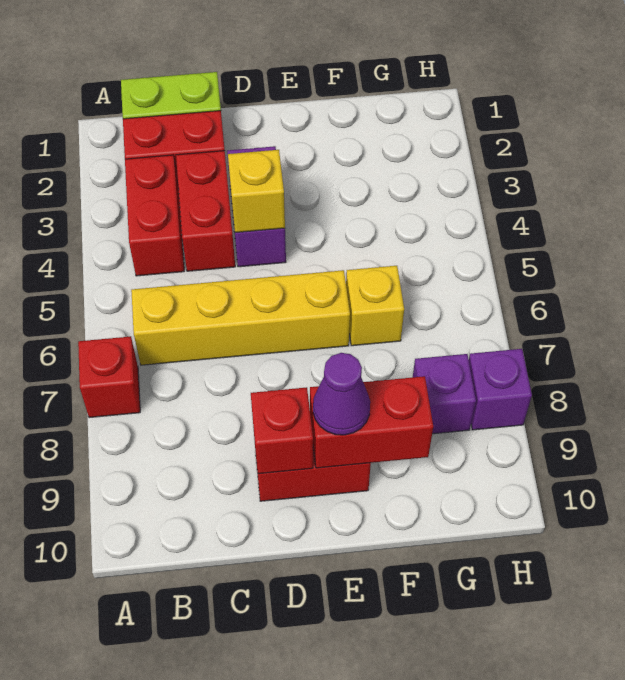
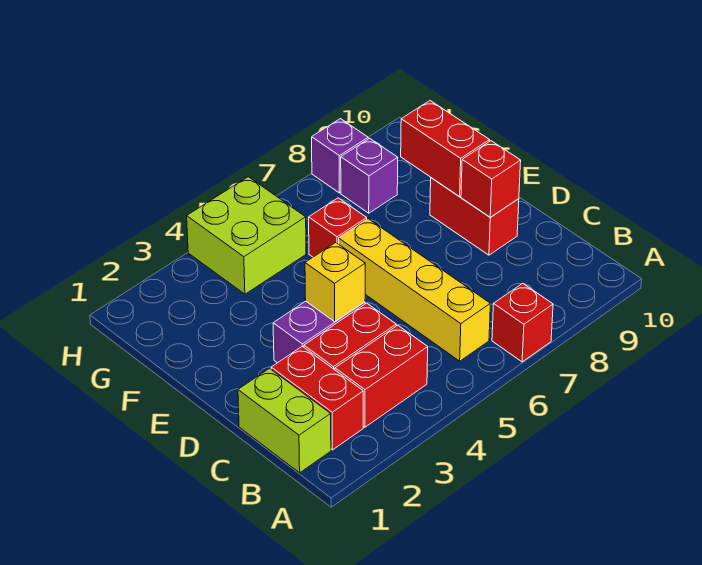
purple 1x1 cone [313,353,370,435] -> none
yellow 1x1 brick [346,266,404,346] -> red 1x1 brick [309,198,367,257]
none -> lime 2x2 brick [187,177,306,294]

